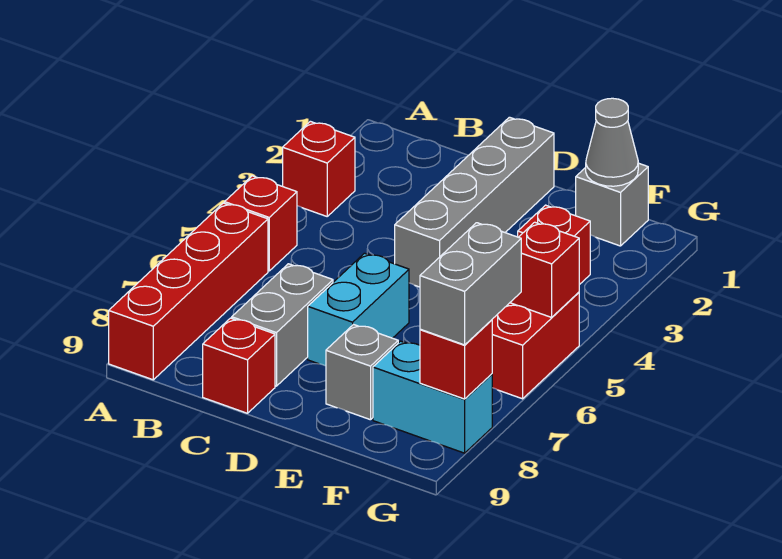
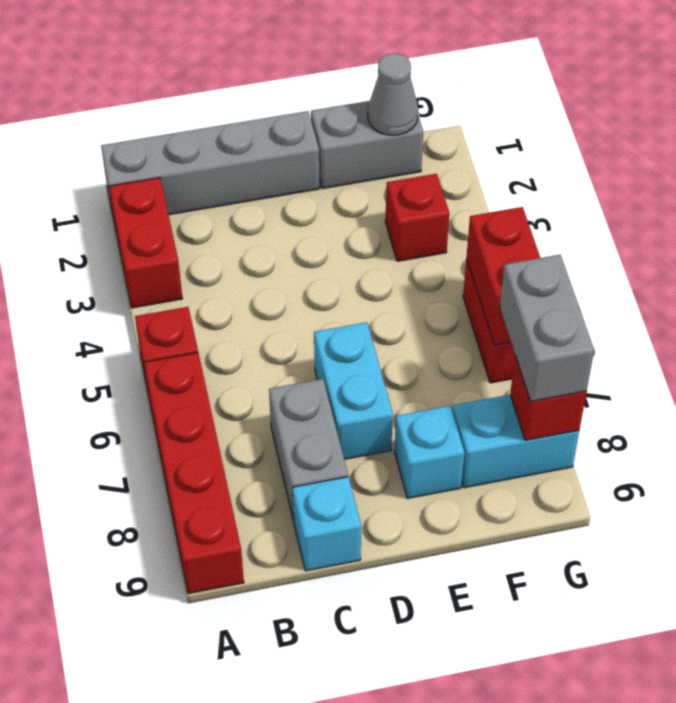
red 1x1 brick [283,121,355,216] -> red 1x2 brick [109,178,182,308]
red 1x1 brick [203,318,275,413] -> cyan 1x1 brick [293,477,361,571]
grey 1x4 brick [395,117,554,287] -> grey 1x4 brick turned to [101,111,319,218]
grey 1x1 brick [326,325,398,420] -> cyan 1x1 brick [395,406,464,499]
grey 1x1 brick [576,163,648,246] -> grey 1x2 brick [311,101,423,189]
red 1x1 brick [510,222,579,317] -> red 1x2 brick [467,207,540,345]

